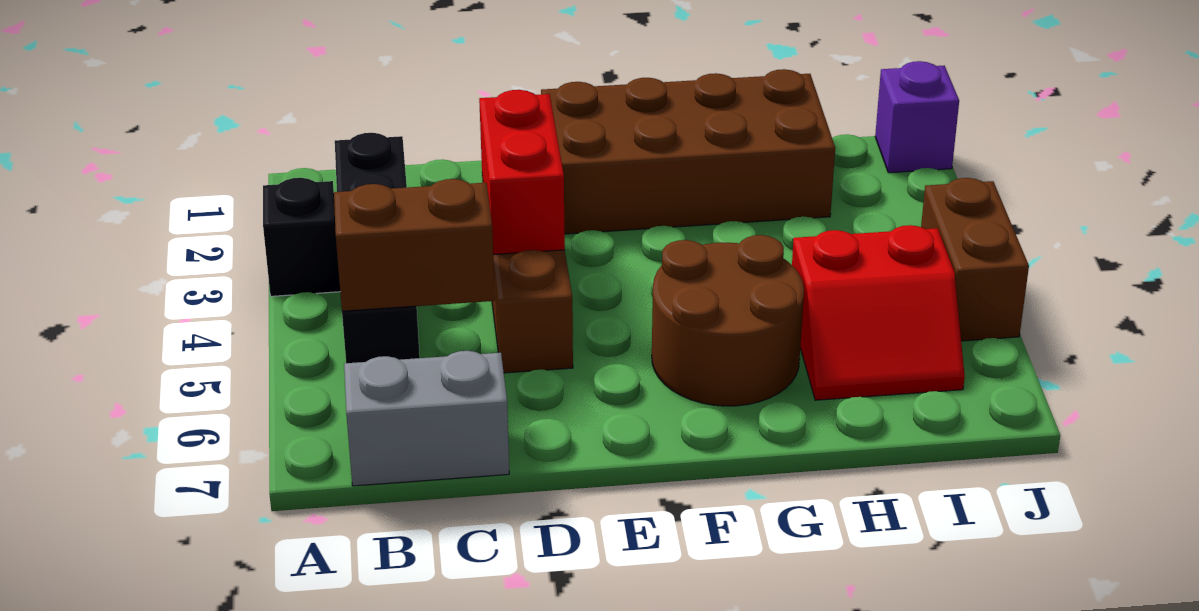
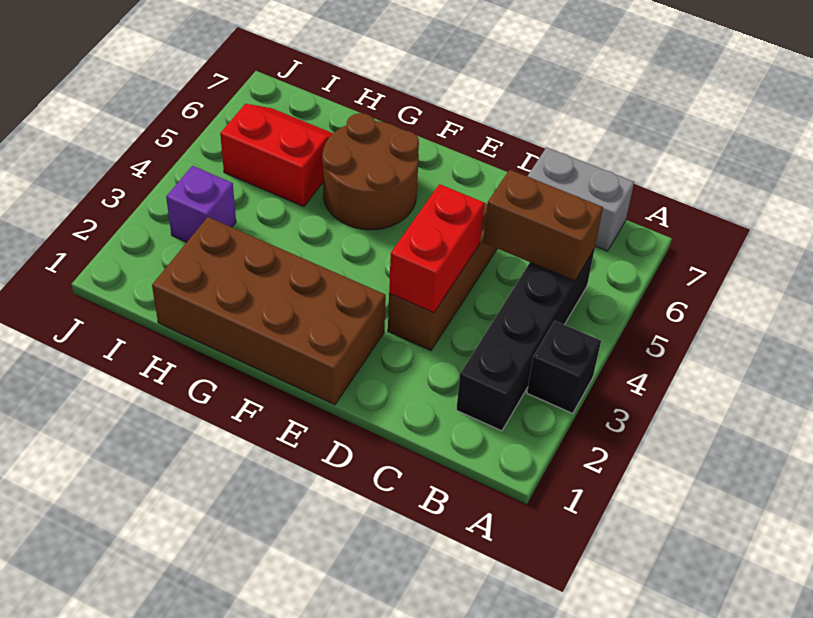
purple 1x1 brick [875,61,959,173] -> purple 1x1 brick moved to [166,166,236,242]
brown 1x2 brick [921,178,1029,341] -> none

